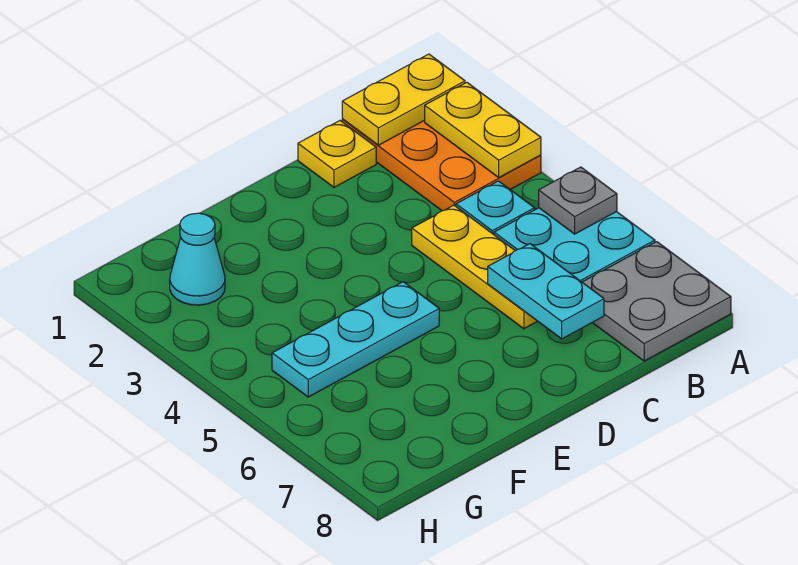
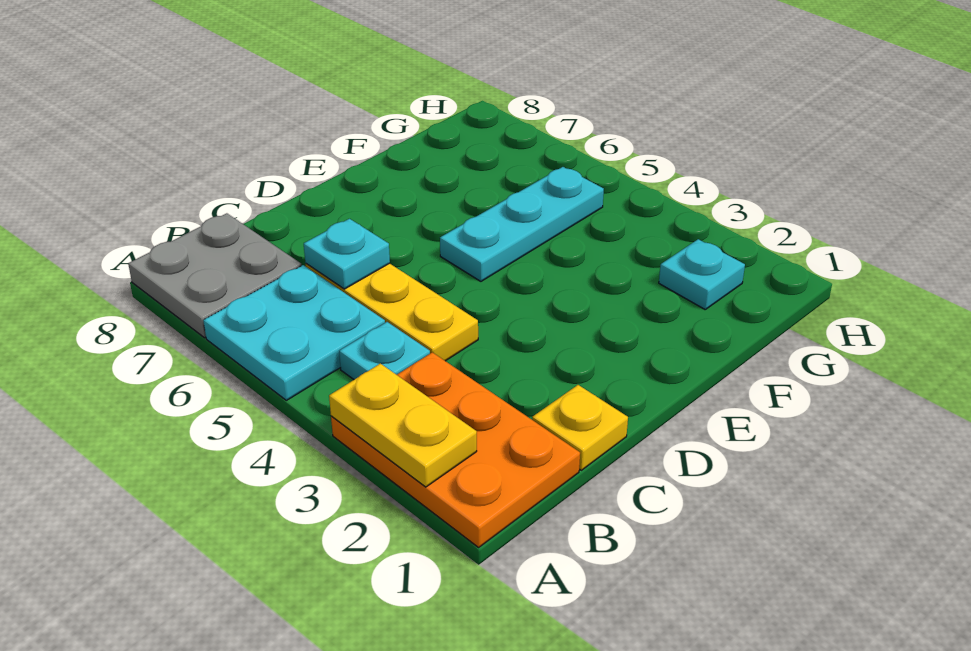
yellow 1x2 plate [342,54,465,145] -> none
grey 1x1 plate [539,167,617,234] -> none
cyan 1x2 plate [488,244,604,339] -> cyan 1x1 plate [304,219,390,289]
cyan 1x1 cone [170,213,225,305] -> cyan 1x1 plate [659,239,745,309]

